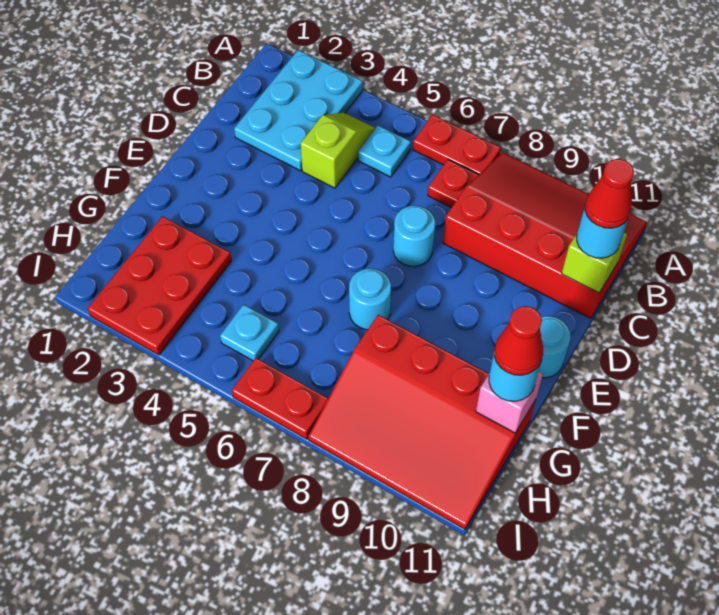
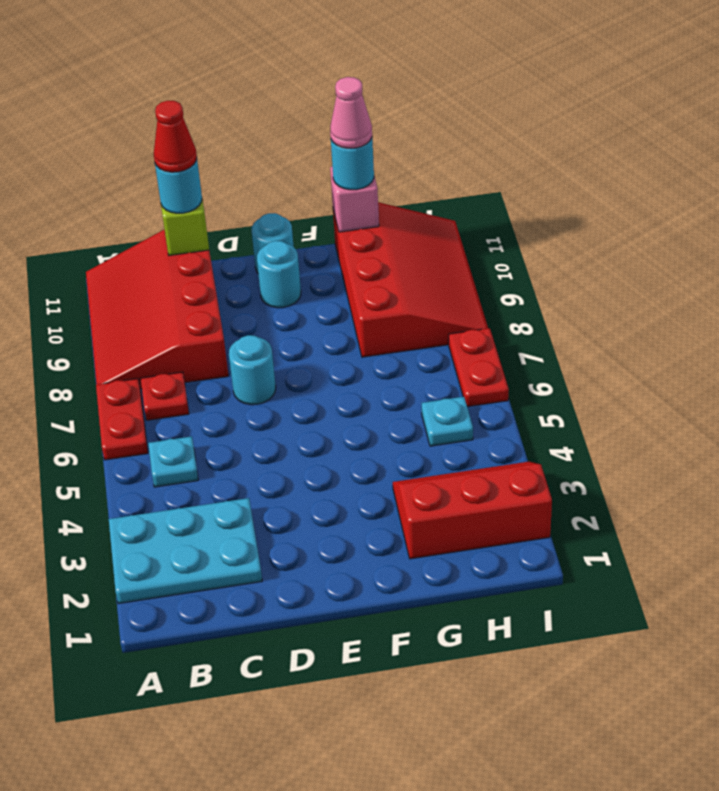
lime 1x2 slope [301,113,375,188] -> none
cyan 1x1 round brick [349,268,391,330] -> cyan 1x1 round brick moved to [257,241,301,308]
red 2x3 plate [88,216,232,355] -> red 2x3 slope [393,462,552,559]
red 1x1 cone [494,306,543,375] -> pink 1x1 cone [330,77,372,148]

